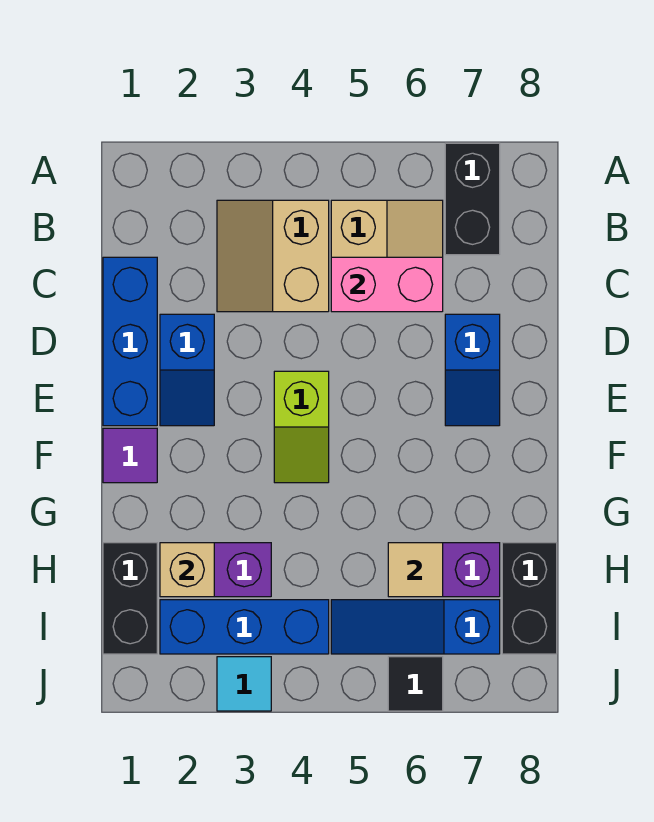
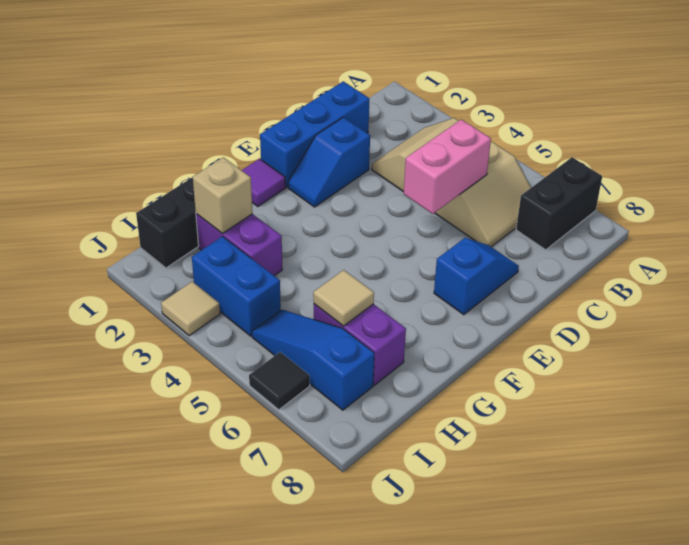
pink 1x2 brick [331,257,443,312] -> pink 1x2 brick turned to [404,120,491,214]
blue 1x2 slope [445,314,500,426] -> blue 1x2 slope turned to [434,238,519,315]
lime 1x2 slope [274,371,329,483] -> none
black 1x2 brick [502,543,557,654] -> none
blue 1x3 brick [160,600,329,654] -> blue 1x2 brick [192,236,281,336]
cyan 1x1 tile [217,657,271,711] -> tan 1x1 tile [161,282,220,336]

